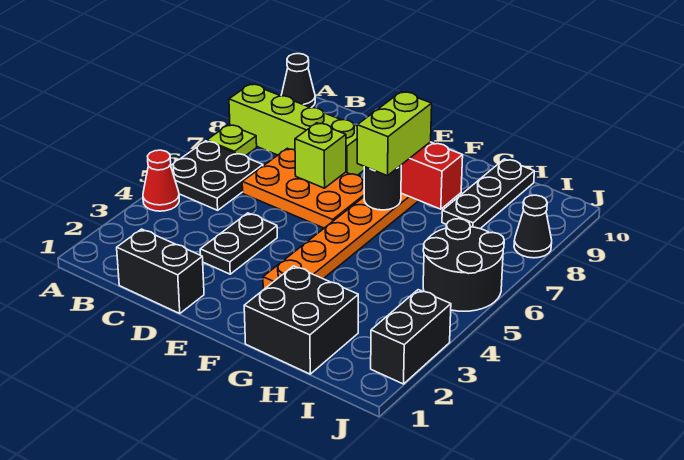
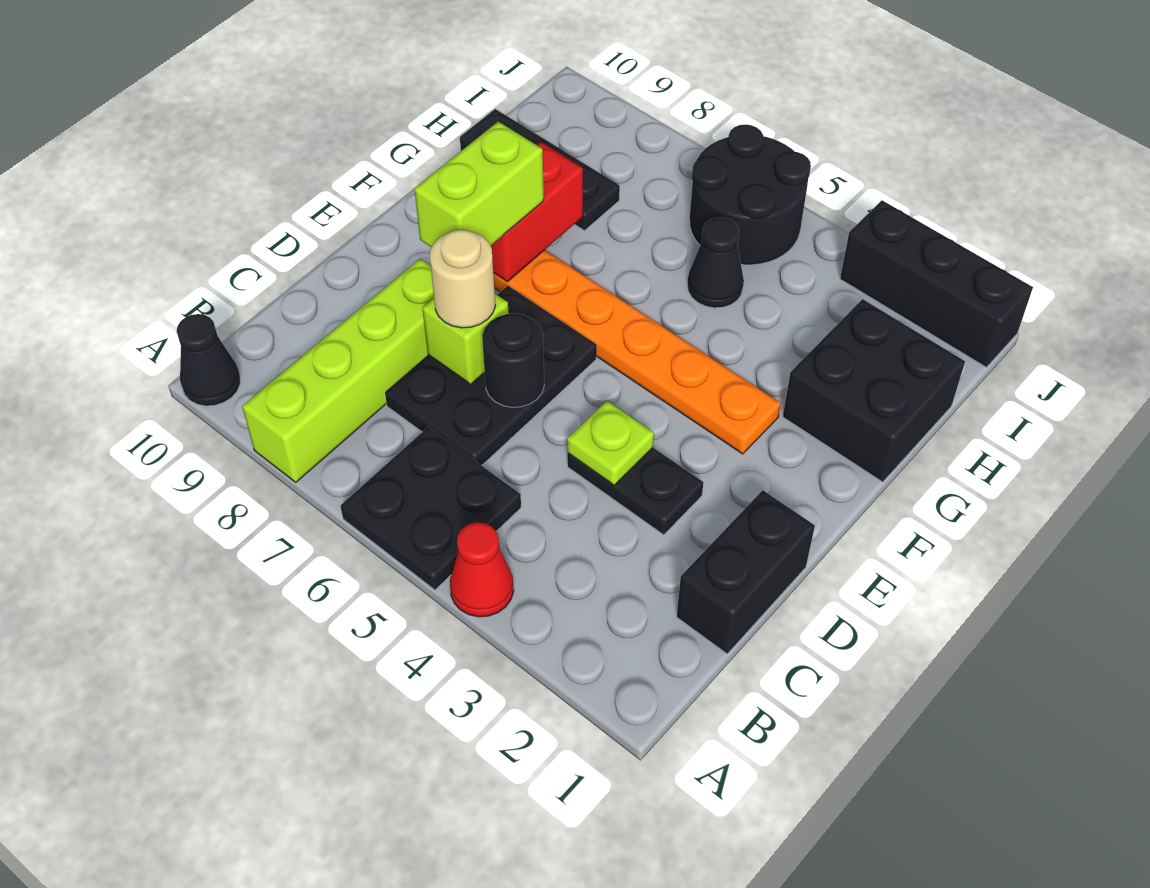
lime 1x1 plate [207,125,257,156] -> lime 1x1 plate moved to [567,401,654,485]
orange 2x3 plate [242,148,364,228] -> black 2x3 plate [385,286,597,466]
none -> tan 1x1 round brick [430,230,495,328]
black 1x1 round brick [364,166,401,210] -> black 1x1 round brick moved to [482,314,544,407]
lime 1x2 brick [357,92,432,176] -> lime 1x2 brick turned to [414,122,544,247]
black 1x2 brick [371,290,451,384] -> black 1x3 brick [840,200,1033,367]
black 1x1 cone [514,195,552,258] -> black 1x1 cone moved to [687,217,744,308]

